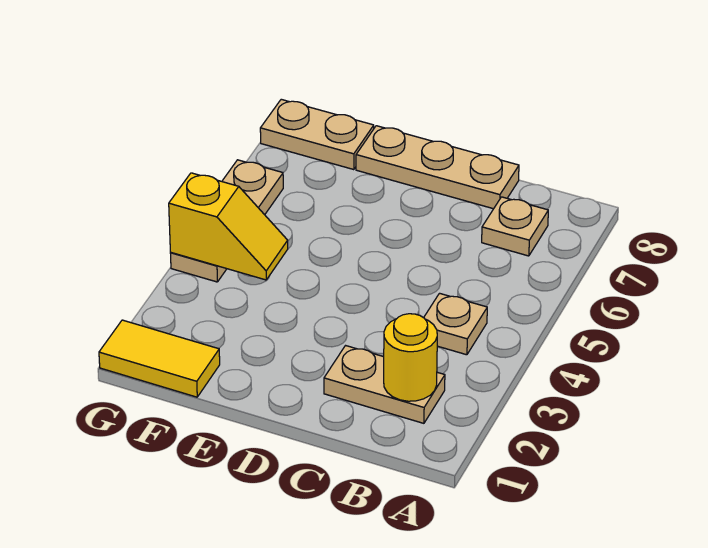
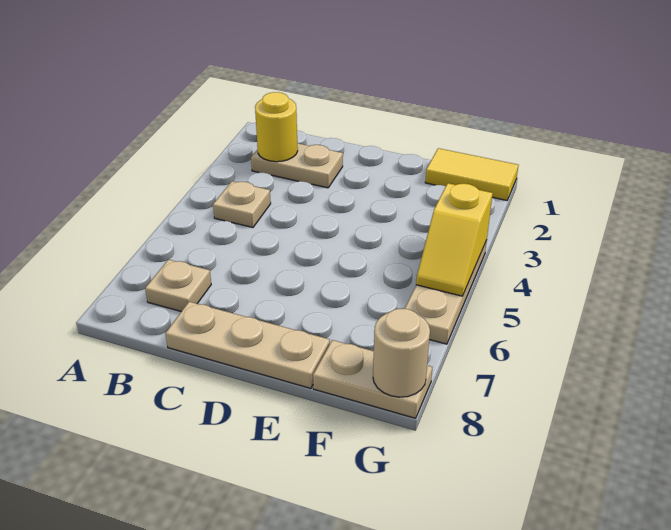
yellow 1x2 slope [169,173,288,280] -> yellow 1x2 slope turned to [416,183,493,296]
none -> tan 1x1 round brick [373,309,430,397]

